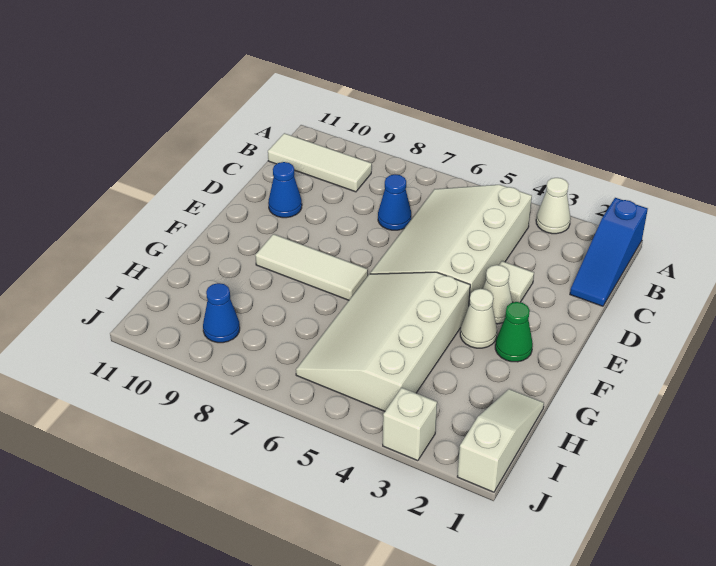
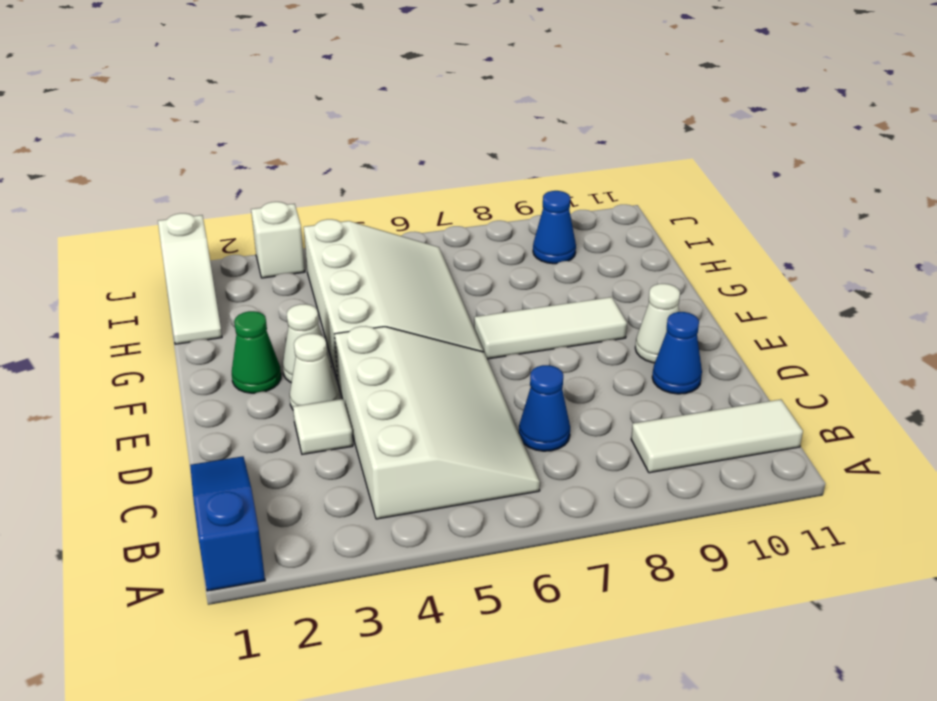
white 1x1 cone [536,178,570,234] -> white 1x1 cone moved to [635,284,680,363]

